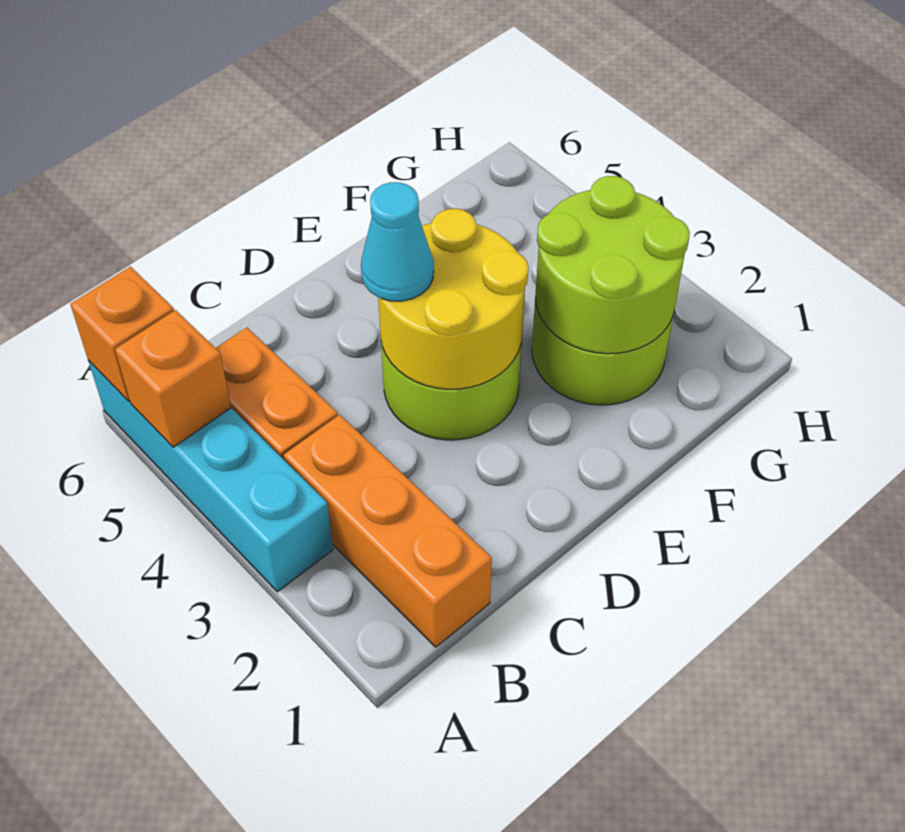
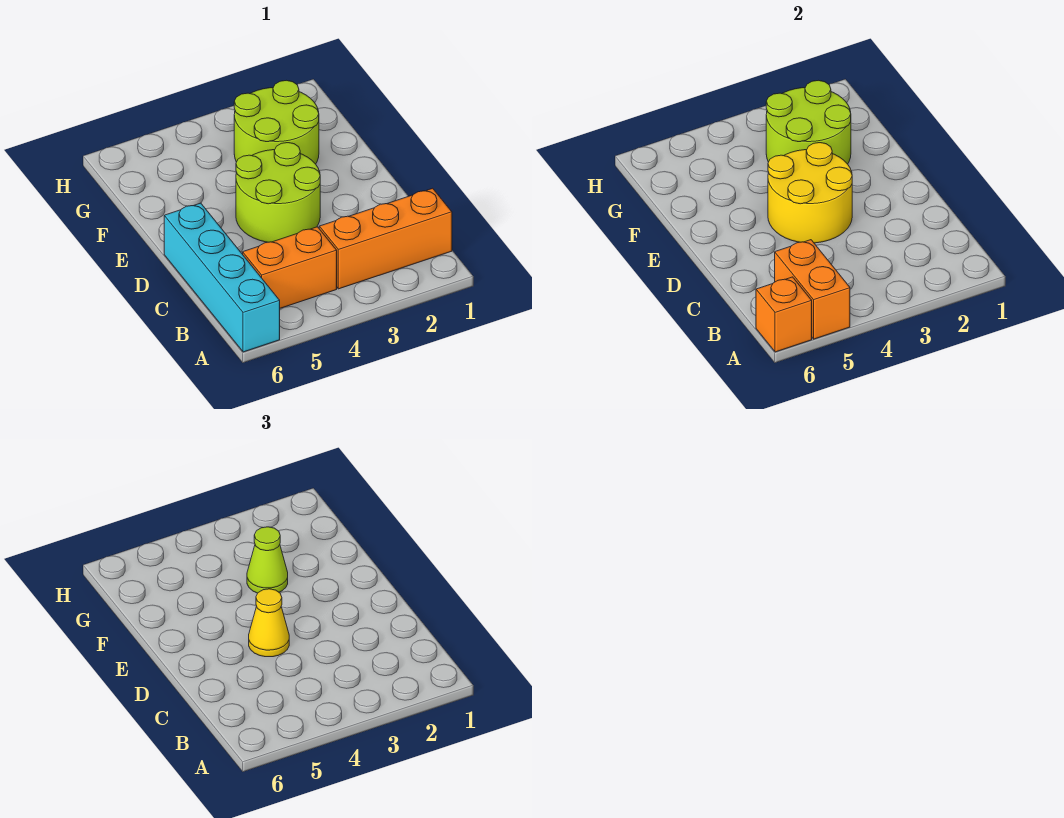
cyan 1x4 brick [88,360,333,592] -> cyan 1x4 brick turned to [164,203,280,352]
orange 1x1 brick [115,310,231,447] -> orange 1x2 brick [775,240,850,339]
cyan 1x1 cone [361,182,434,301] -> yellow 1x1 cone [249,589,289,657]
none -> lime 1x1 cone [247,527,288,593]

